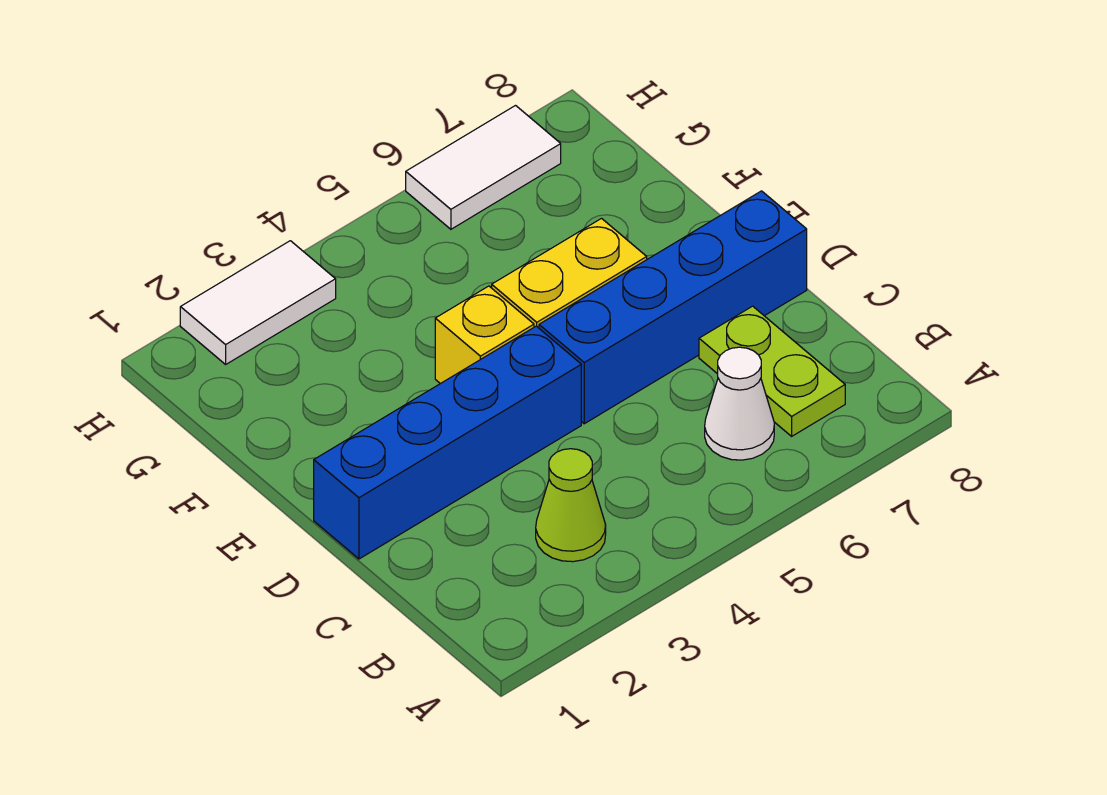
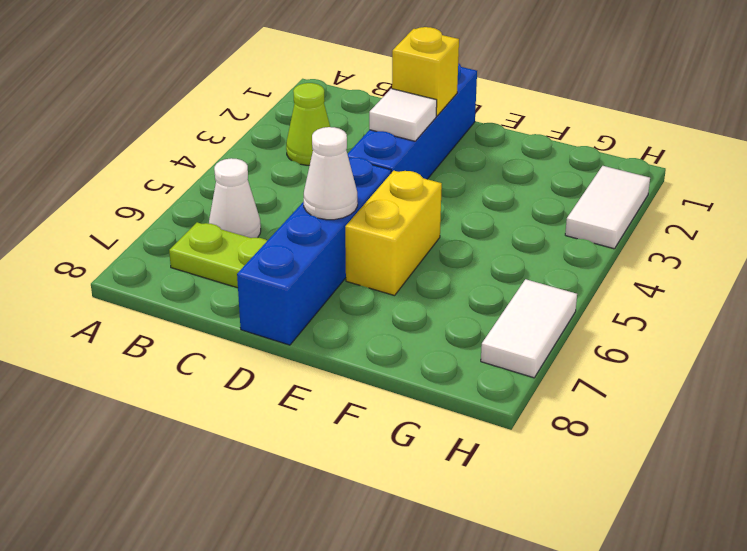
none -> white 1x1 tile [369,89,437,141]
none -> white 1x1 cone [304,127,358,220]
yellow 1x1 brick [435,286,534,384] -> yellow 1x1 brick moved to [392,27,459,116]

